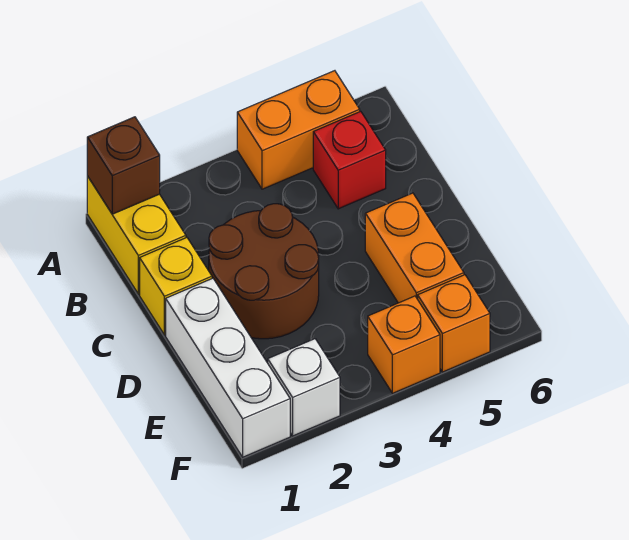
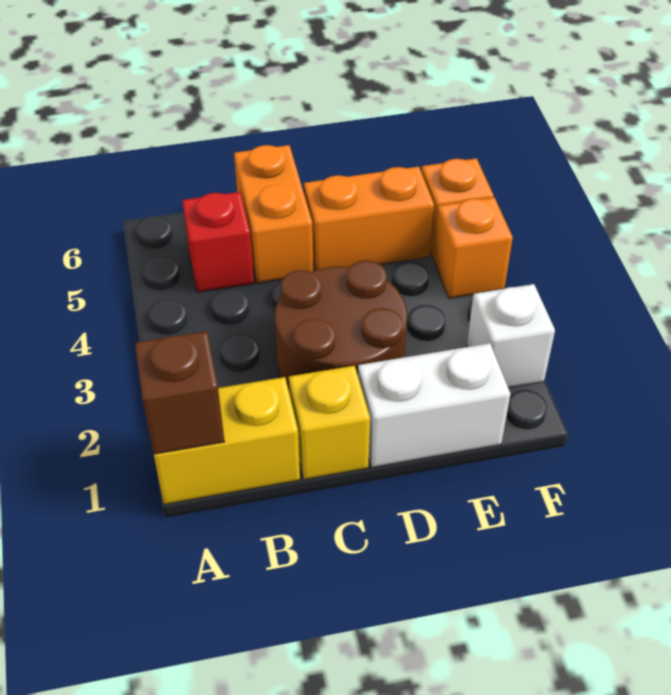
orange 1x2 brick [237,71,360,189] -> orange 1x2 brick moved to [234,145,313,283]
white 1x3 brick [166,278,290,457] -> white 1x2 brick [358,343,510,467]

